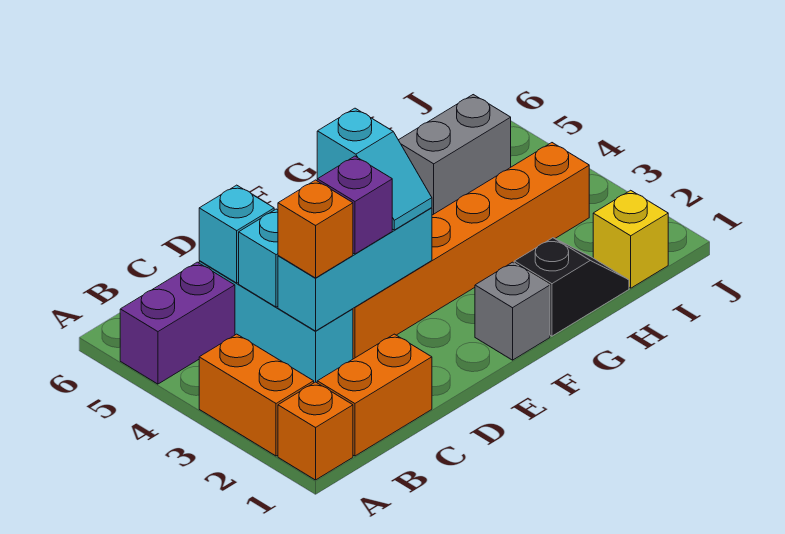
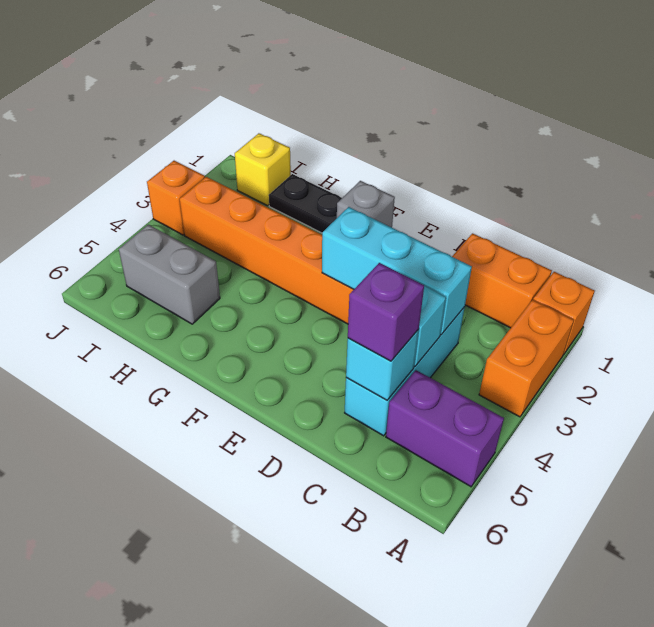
orange 1x1 brick [278,180,353,278] -> orange 1x1 brick moved to [147,161,205,235]
purple 1x1 brick [317,156,392,254] -> purple 1x1 brick moved to [348,263,424,361]
cyan 1x2 slope [317,108,432,230] -> none
black 1x2 slope [514,238,629,336] -> black 1x2 plate [269,174,342,233]

